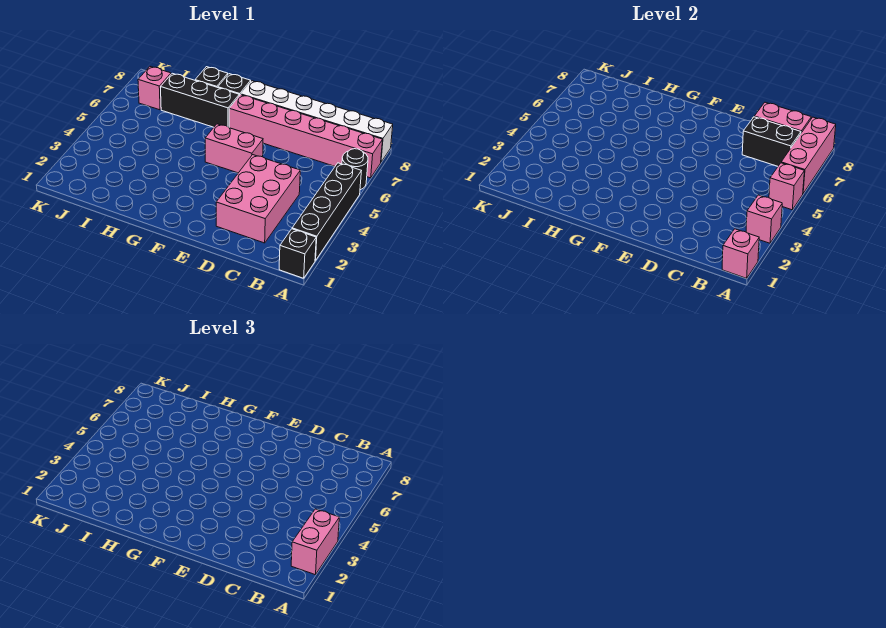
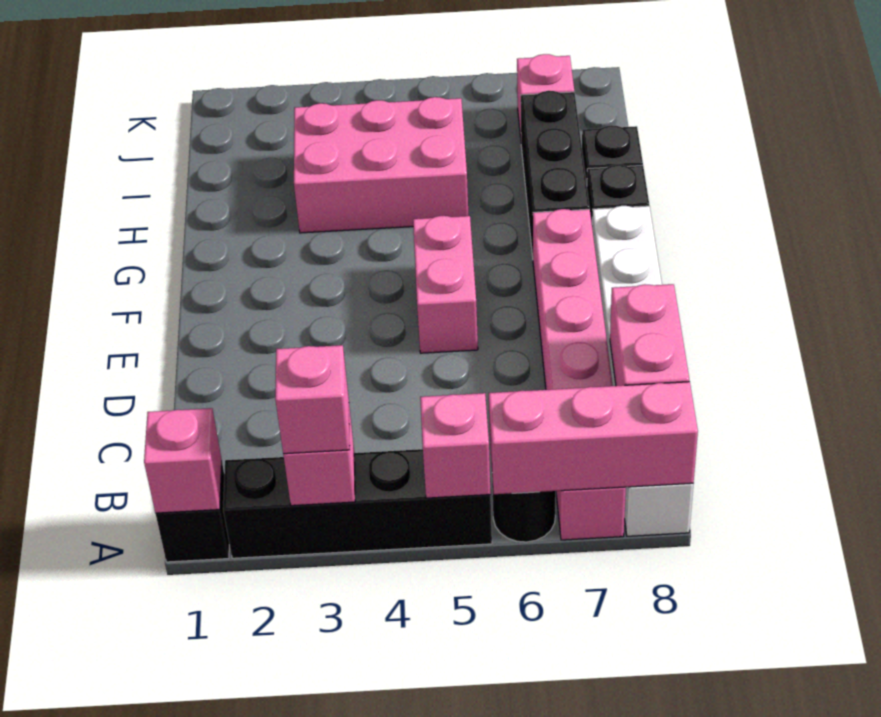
pink 1x2 brick [291,509,339,575] -> pink 1x1 brick [275,345,350,454]
black 1x2 brick [742,117,801,166] -> none
pink 2x3 brick [216,155,300,243] -> pink 2x3 brick moved to [294,97,469,233]

